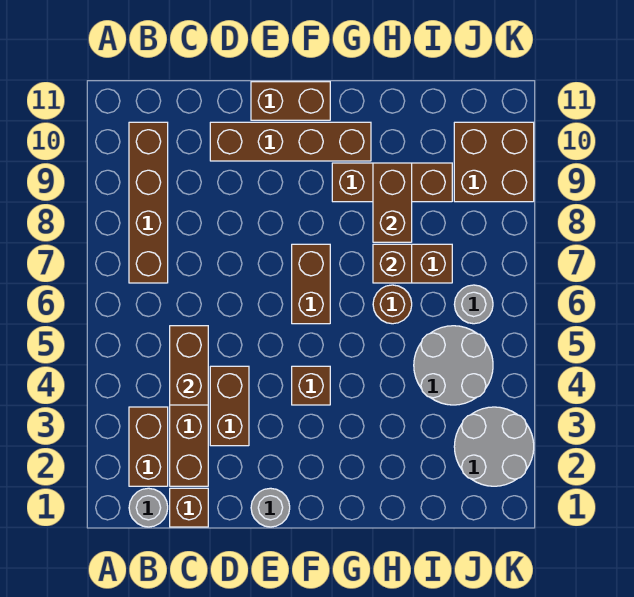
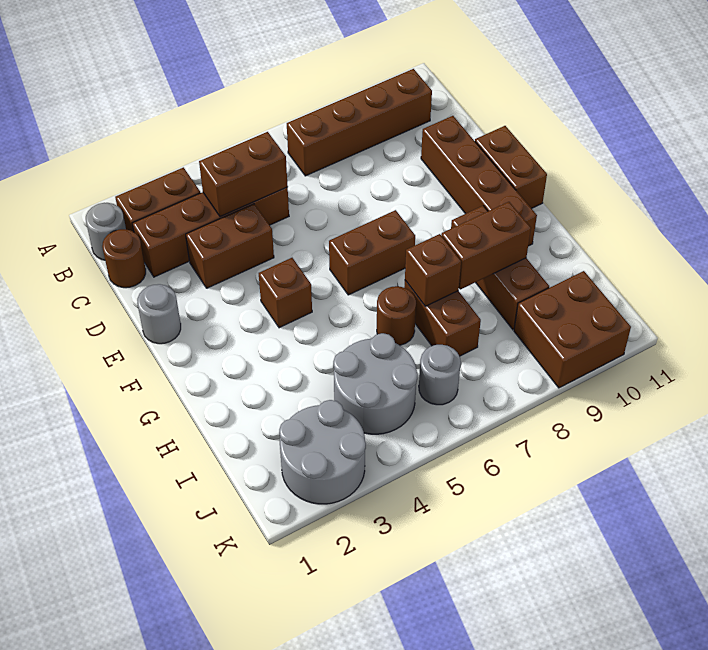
brown 1x1 brick [170,488,208,527] -> brown 1x1 round brick [102,229,146,288]

